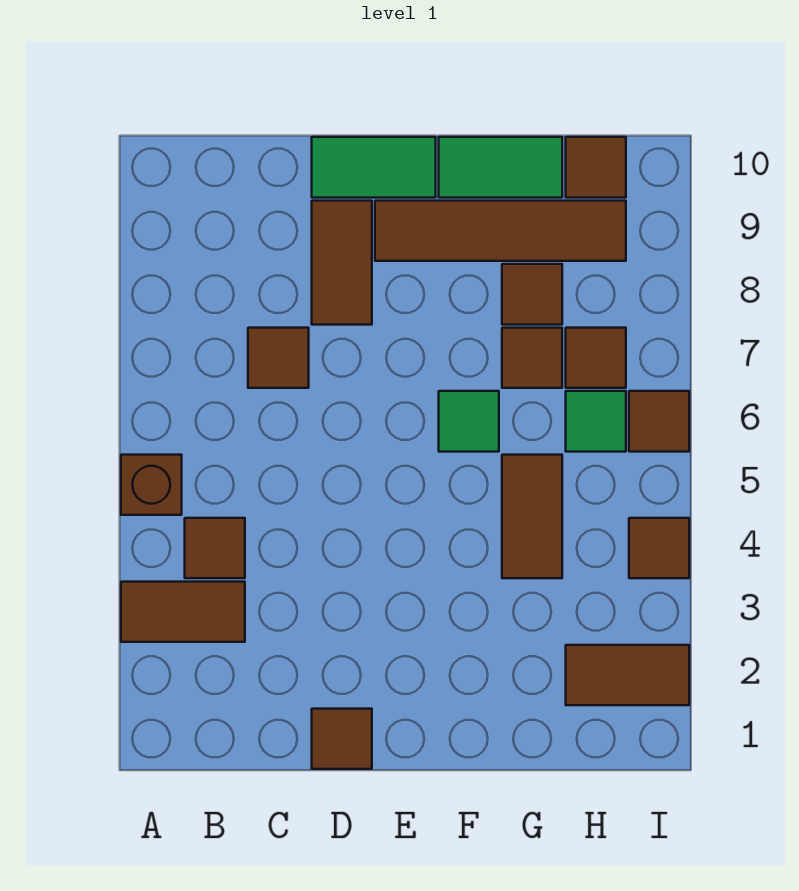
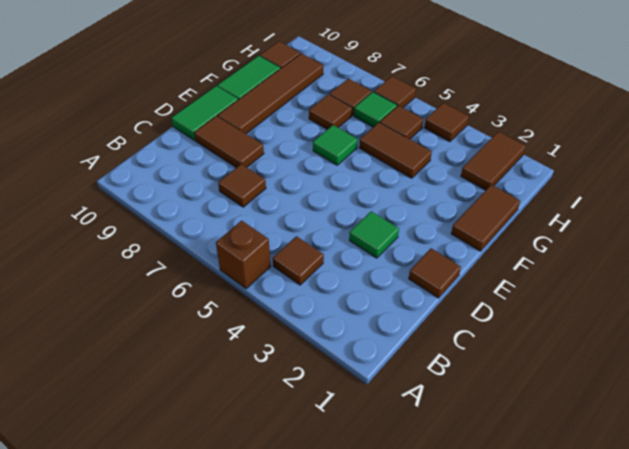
brown 1x2 tile [121,582,245,642] -> brown 1x2 tile moved to [451,185,520,251]
none -> green 1x1 tile [349,211,399,258]
brown 1x1 tile [502,264,562,325] -> brown 1x1 tile moved to [380,106,423,139]

